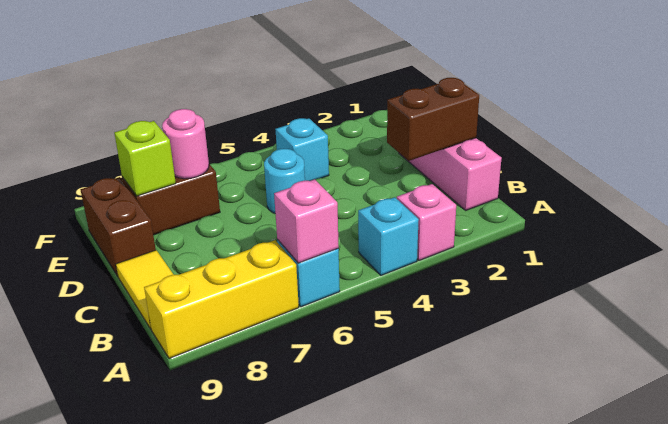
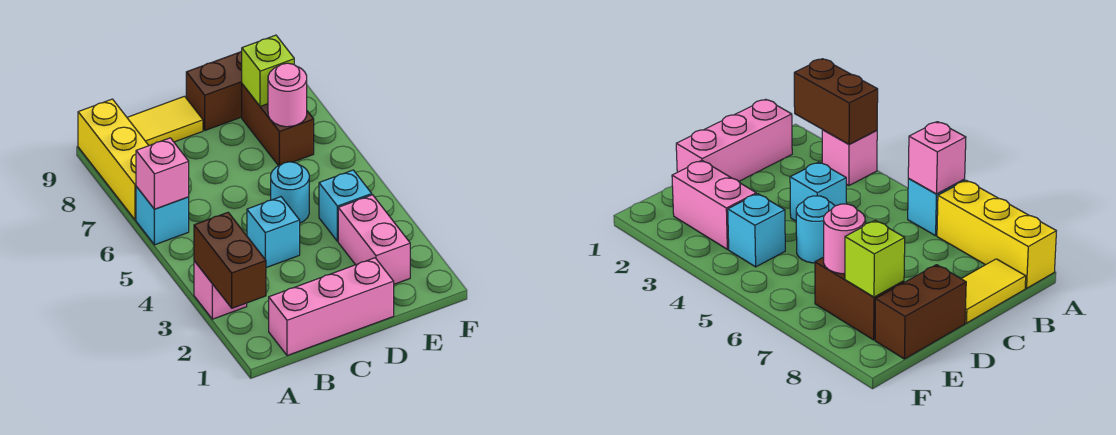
cyan 1x1 brick [358,197,419,275] -> cyan 1x1 brick moved to [247,197,300,268]
brown 1x2 brick [387,78,479,161] -> brown 1x2 brick moved to [194,212,266,308]
none -> pink 1x2 brick [338,195,410,284]

